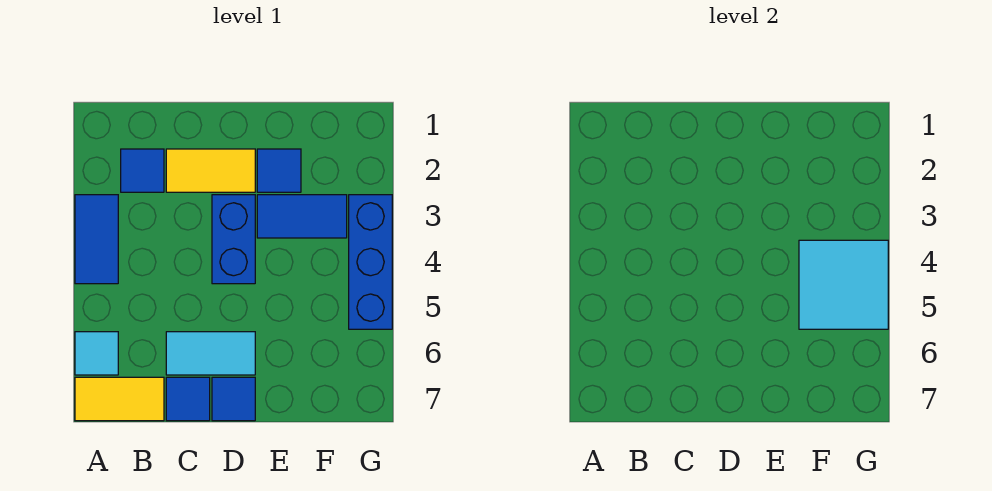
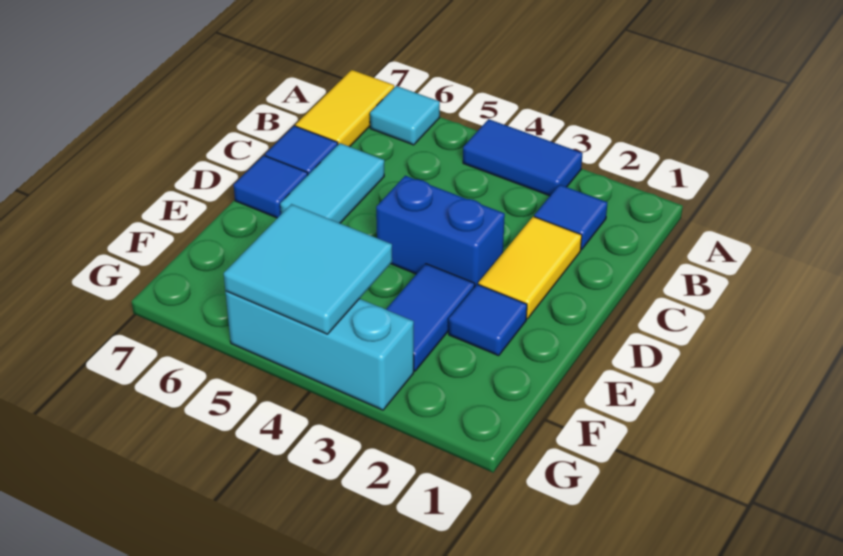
blue 1x3 brick [349,195,392,329] -> cyan 1x3 brick [225,291,414,410]

